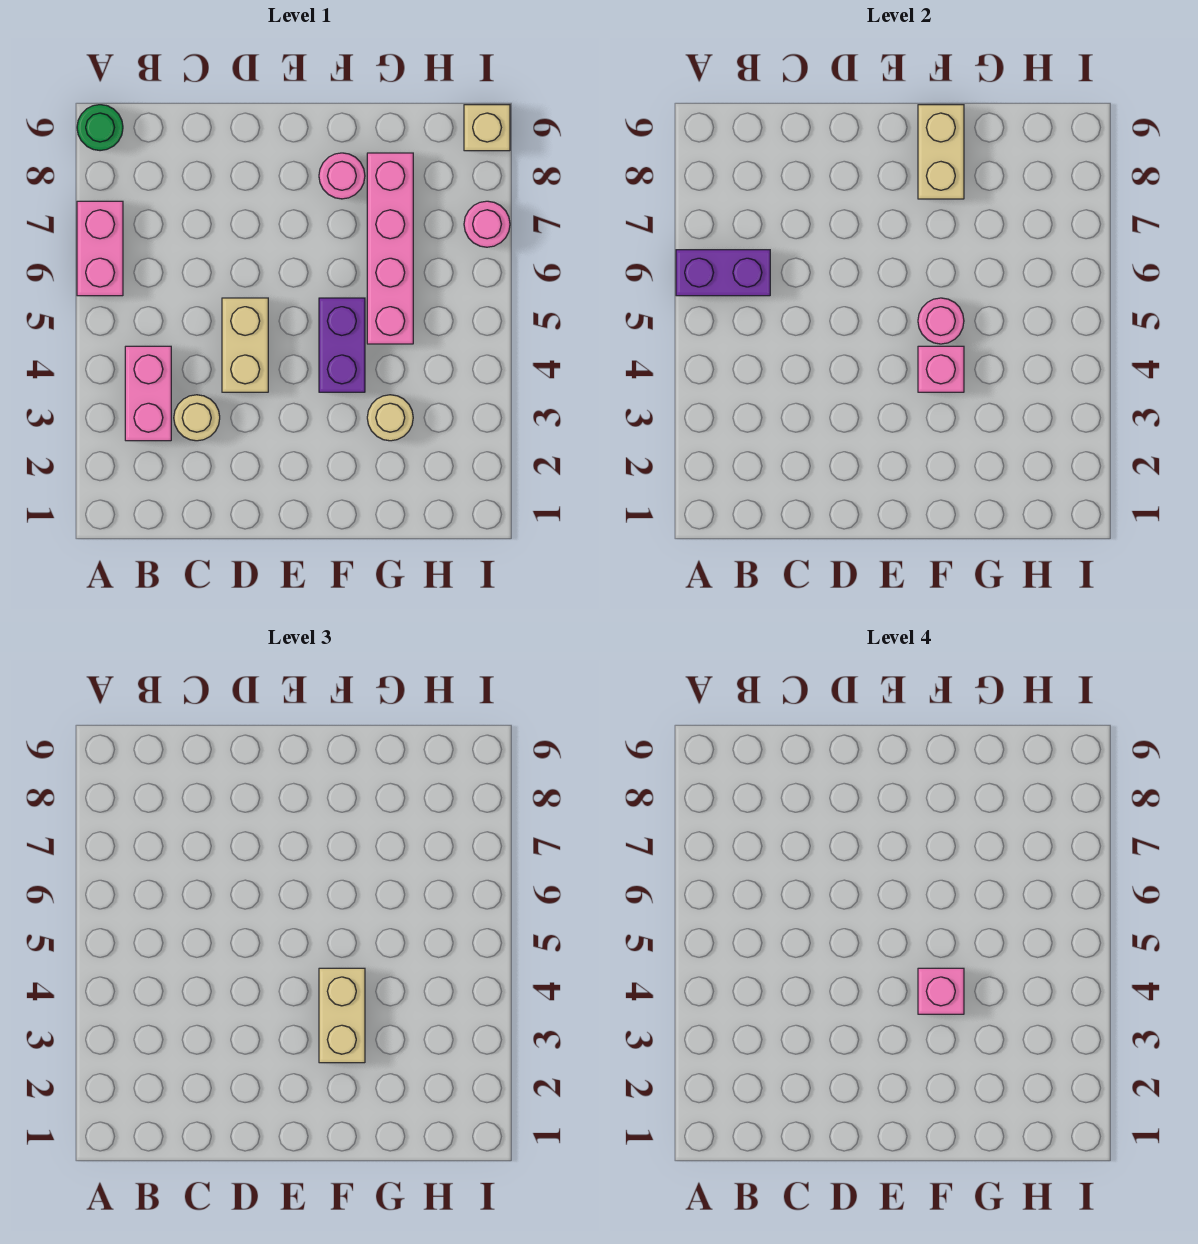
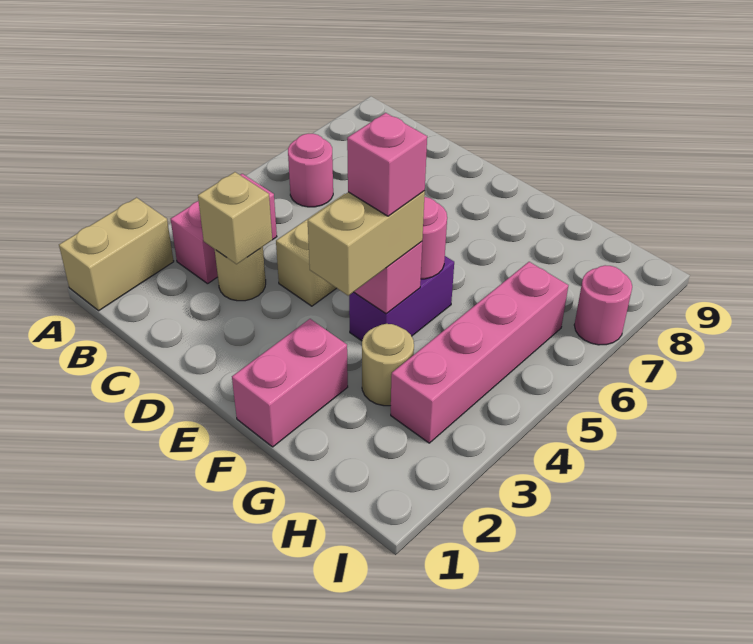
pink 1x2 brick [77,201,123,296] -> pink 1x2 brick moved to [232,319,348,447]
purple 1x2 brick [676,250,770,296] -> none
green 1x1 round brick [77,105,123,151] -> none
pink 1x1 round brick [319,153,365,199] -> pink 1x1 round brick moved to [288,134,333,207]
tan 1x2 brick [918,105,964,199] -> tan 1x2 brick moved to [59,198,174,311]
pink 1x4 brick [367,153,413,344] -> pink 1x4 brick moved to [391,262,568,443]
tan 1x1 brick [464,105,510,151] -> tan 1x1 brick moved to [198,172,272,264]

